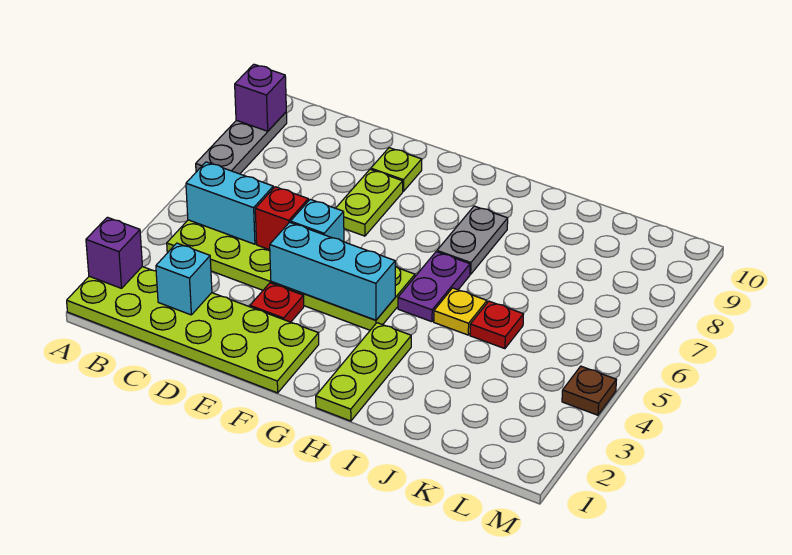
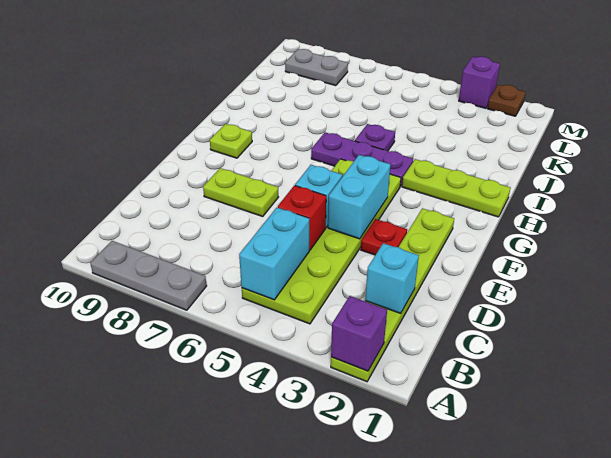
lime 2x6 plate [67,267,319,393] -> lime 1x6 plate [331,208,454,382]
purple 1x1 brick [235,64,286,131] -> purple 1x1 brick moved to [459,57,500,108]
cyan 1x3 brick [270,222,395,320] -> cyan 1x2 brick [328,155,390,239]
lime 1x1 plate [371,148,422,191] -> lime 1x1 plate moved to [210,124,252,158]
purple 1x2 plate [398,252,470,322] -> purple 1x3 plate [311,132,413,187]
grey 1x2 plate [437,206,508,274] -> grey 1x2 plate moved to [285,49,348,86]
yellow 1x1 plate [434,288,487,335] -> purple 1x1 plate [355,124,395,151]
red 1x1 plate [470,301,523,349] -> none
brown 1x1 plate [562,366,616,415] -> brown 1x1 plate moved to [487,85,526,116]

